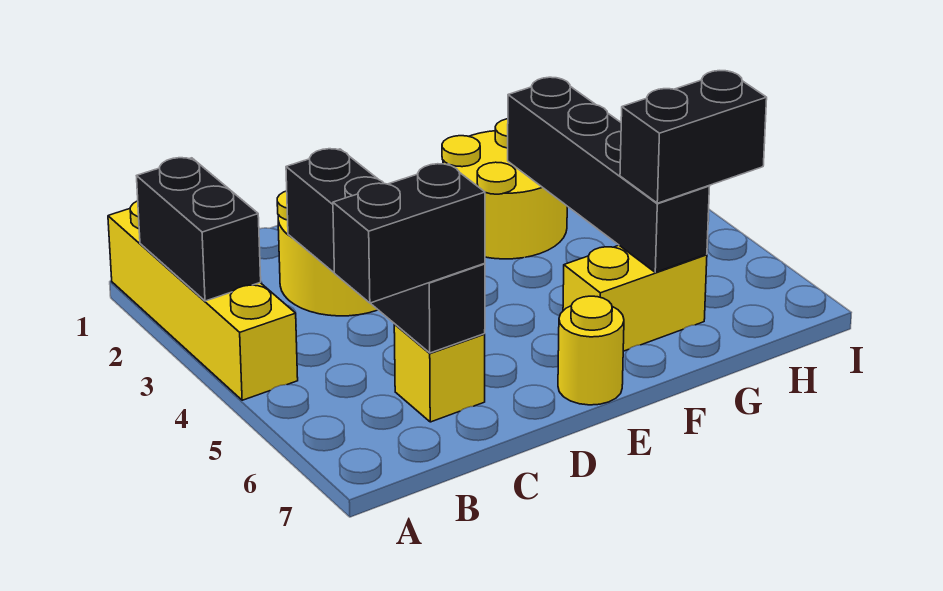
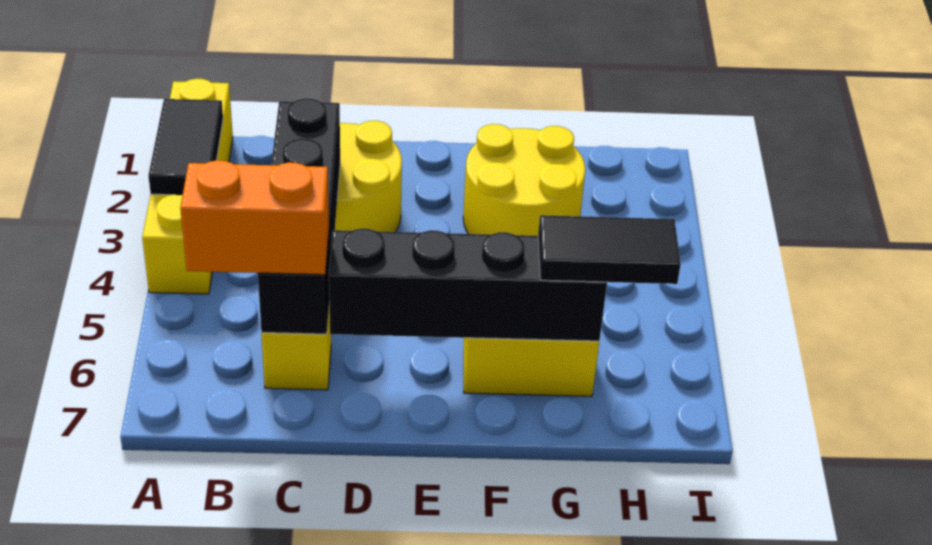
black 1x2 brick [137,158,261,301] -> black 1x2 tile [148,99,223,195]
black 1x2 brick [333,164,485,303] -> orange 1x2 brick [180,160,329,275]
yellow 1x1 round brick [558,296,624,405] -> none
black 1x4 brick [508,77,709,272] -> black 1x4 brick turned to [329,229,607,341]
black 1x2 brick [620,71,767,203] -> black 1x2 tile [538,215,681,284]

